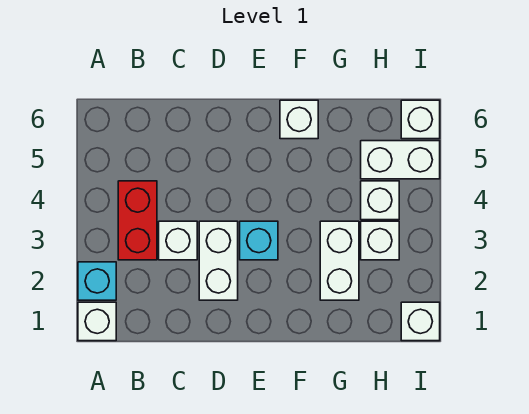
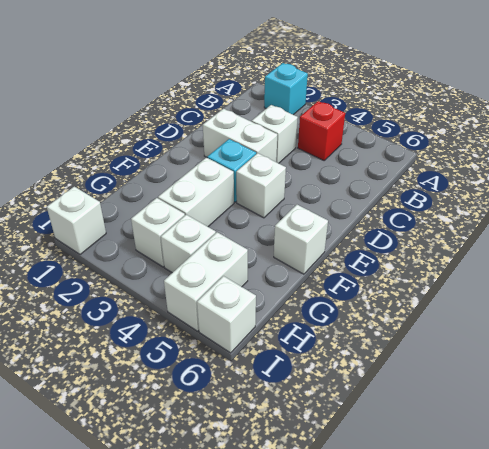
white 1x1 brick [78,302,116,341] -> white 1x1 brick moved to [236,153,286,218]
red 1x2 brick [118,181,157,260] -> red 1x1 brick [298,101,345,160]
white 1x2 brick [320,221,359,300] -> white 1x2 brick turned to [158,157,234,227]

